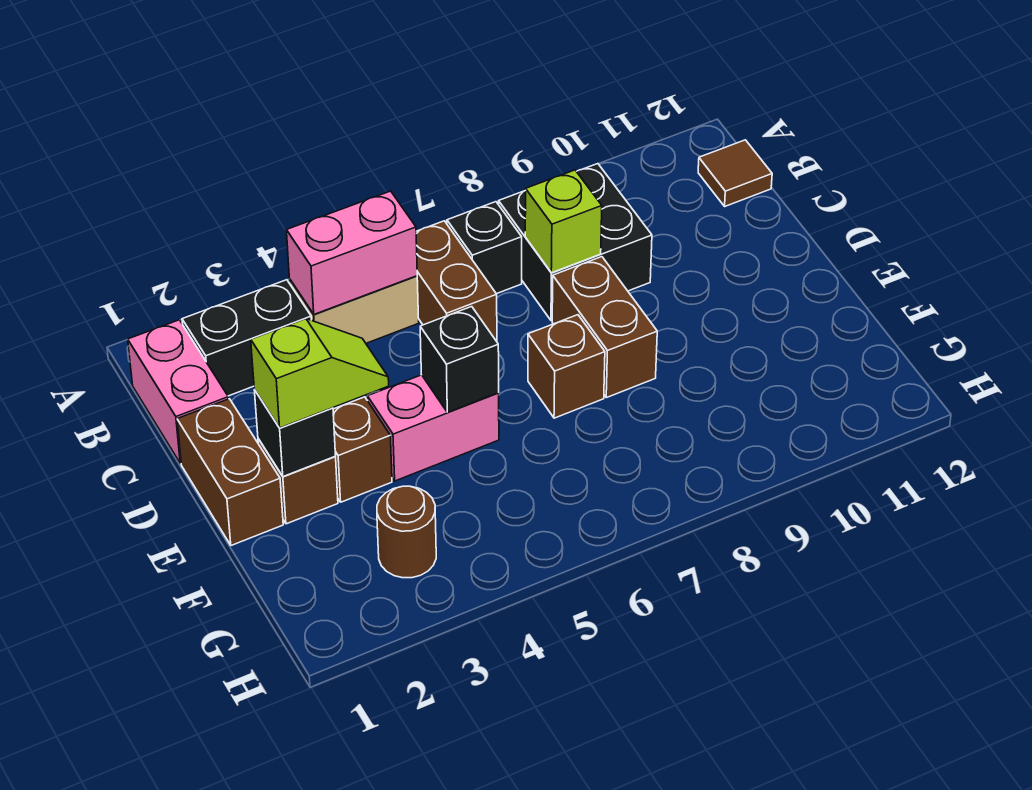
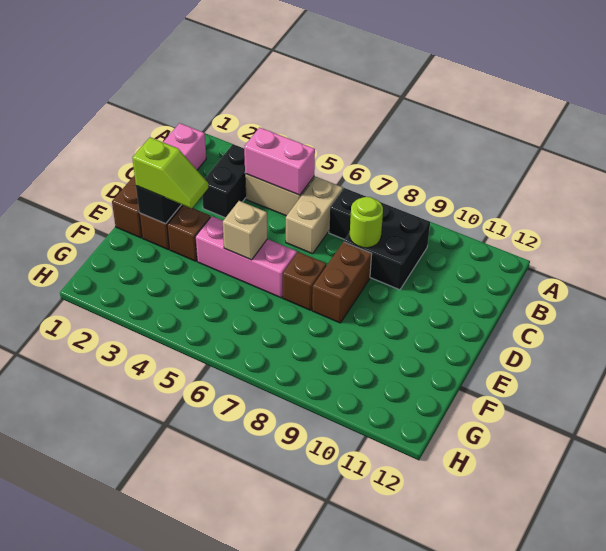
black 1x2 brick [182,280,311,396] -> black 1x2 brick turned to [202,144,246,218]
brown 1x2 brick [416,221,497,341] -> tan 1x2 brick [286,177,343,254]
brown 1x1 tile [698,140,772,206] -> none
lime 1x1 brick [525,170,602,273] -> lime 1x1 round brick [350,197,383,248]
pink 1x2 brick [367,375,499,481] -> pink 1x3 brick [195,216,297,298]
black 1x1 brick [420,307,499,412] -> tan 1x1 brick [223,201,267,260]
brown 1x1 round brick [377,486,436,578] -> none

